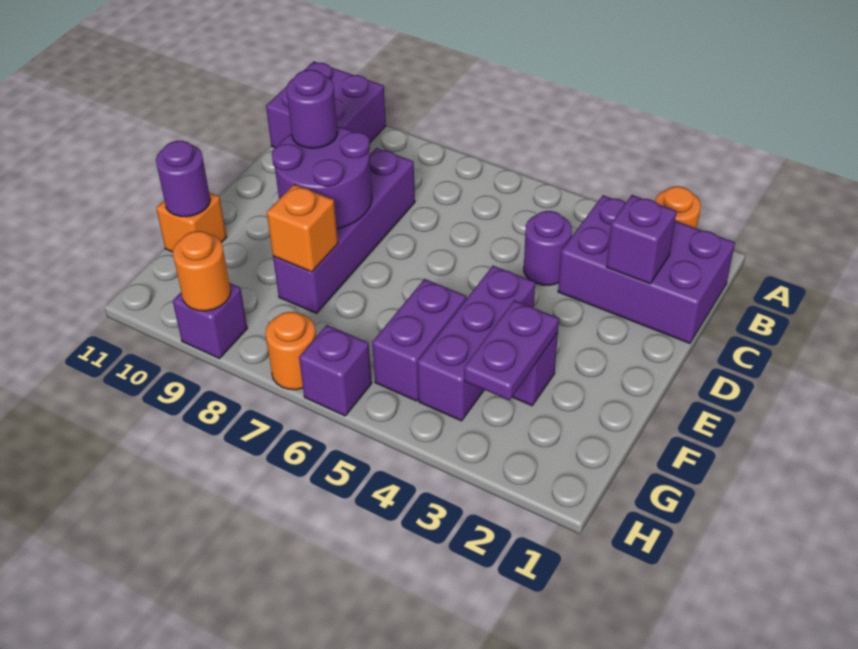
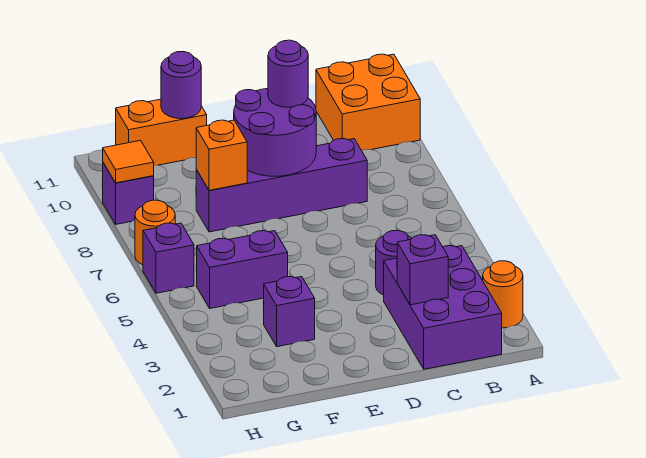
purple 2x2 brick [266,61,386,148] -> orange 2x2 brick [316,54,420,151]
purple 1x3 brick [417,266,535,421] -> none
purple 1x2 plate [464,300,559,400] -> none
orange 1x1 brick [156,192,227,252] -> orange 1x2 brick [116,99,207,165]
orange 1x1 round brick [173,231,231,311] -> orange 1x1 tile [103,141,154,183]

